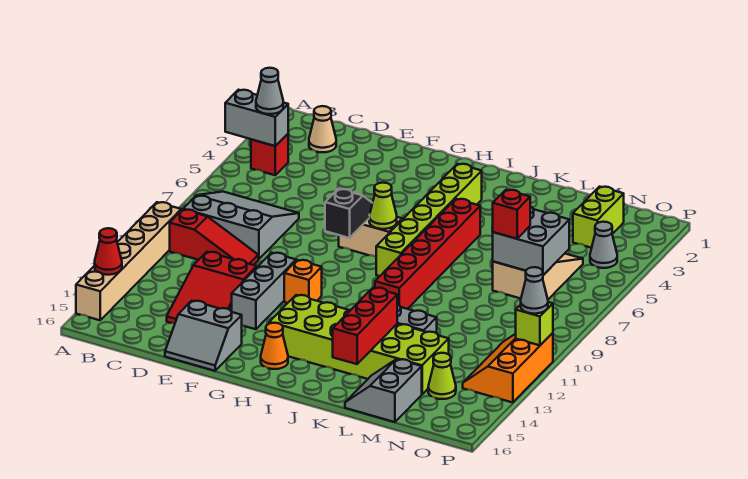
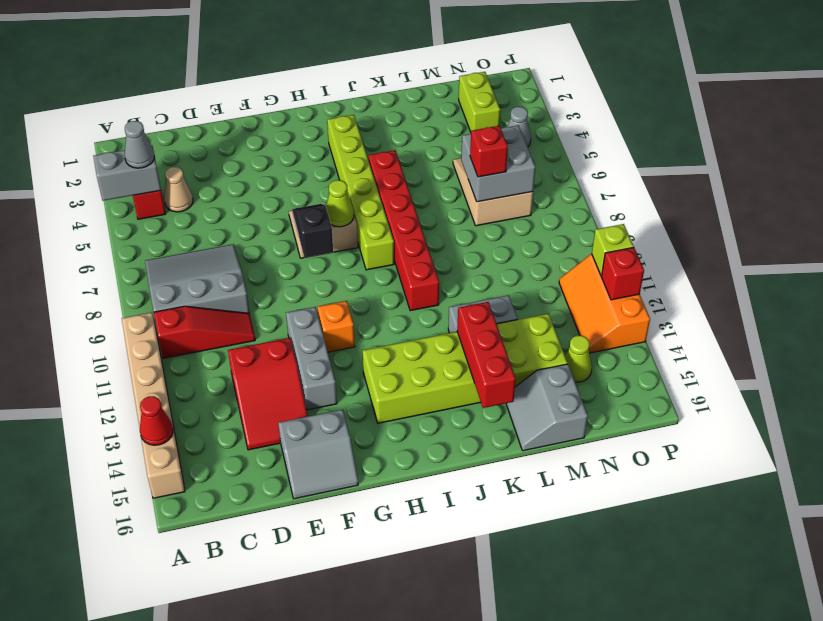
tan 1x1 cone [309,106,336,152] -> tan 1x1 cone moved to [164,167,193,212]
orange 1x1 cone [261,323,288,369] -> none
grey 1x1 cone [521,267,548,314] -> none
none -> red 1x1 brick [602,247,644,300]

